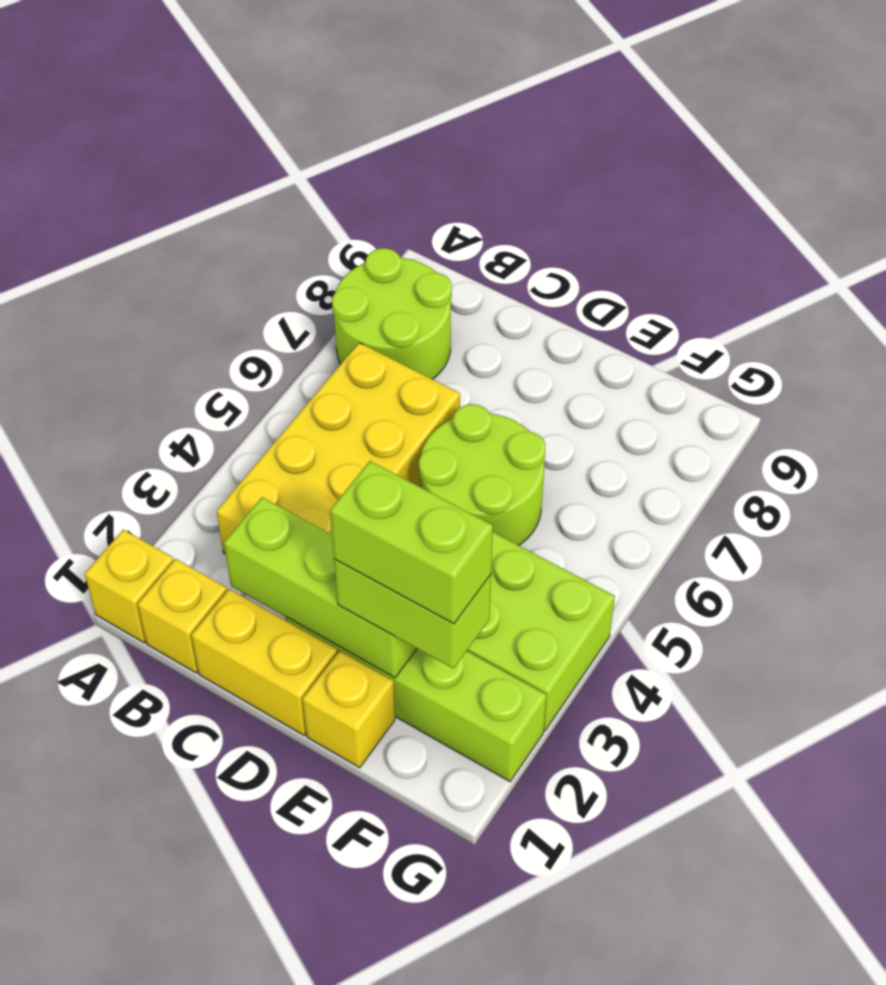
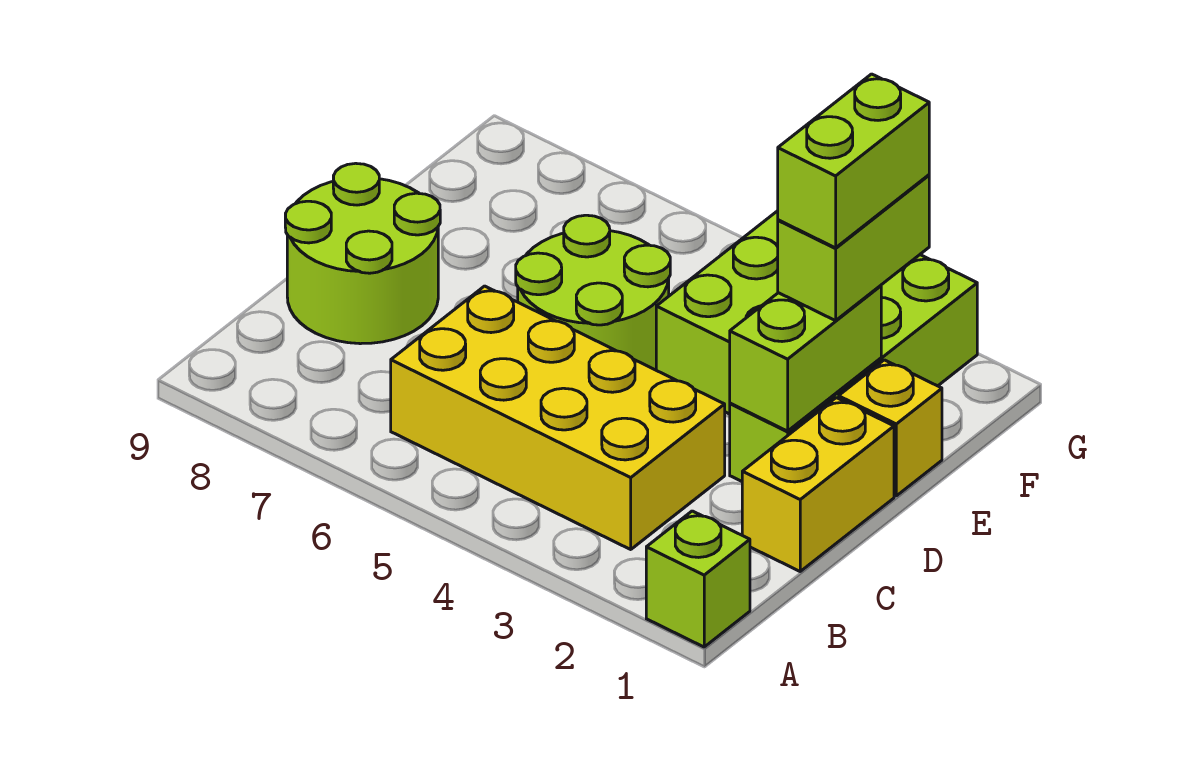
yellow 1x1 brick [85,530,174,643] -> lime 1x1 brick [646,511,750,647]
lime 2x2 round brick [332,248,452,379] -> lime 2x2 round brick moved to [285,163,440,344]
yellow 1x1 brick [138,559,227,673] -> none
lime 1x3 brick [224,497,417,678] -> lime 1x2 brick [730,286,881,431]

